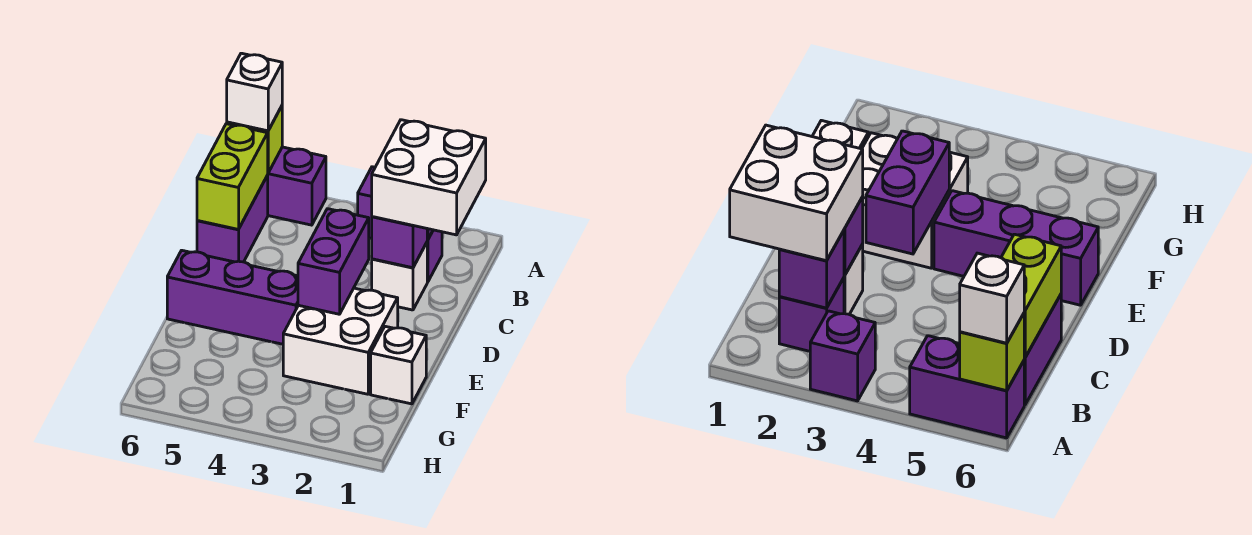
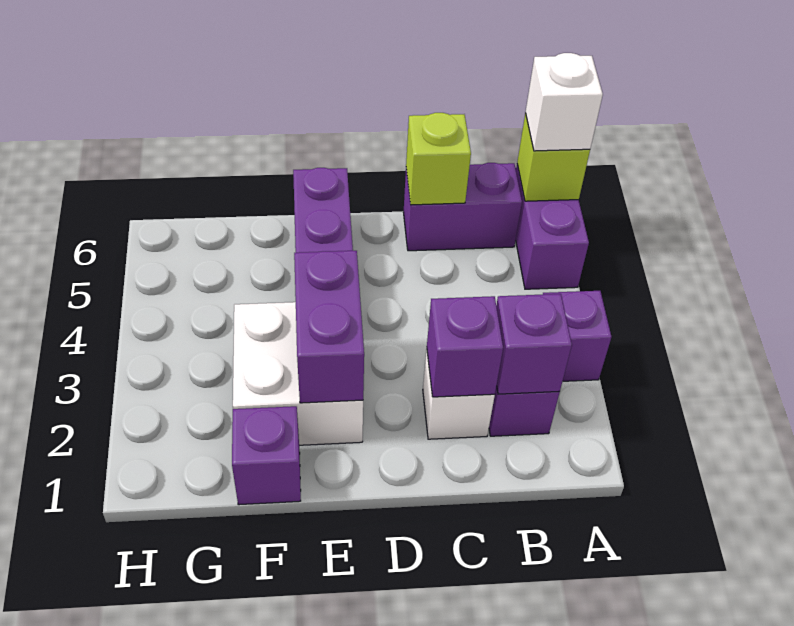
white 2x2 brick [372,120,486,235] -> none
lime 1x2 brick [197,124,268,229] -> lime 1x1 brick [406,113,471,205]
purple 1x2 brick [298,209,369,314] -> purple 1x2 brick turned to [294,251,364,403]
white 1x1 brick [371,326,426,404] -> purple 1x1 brick [232,406,301,505]

